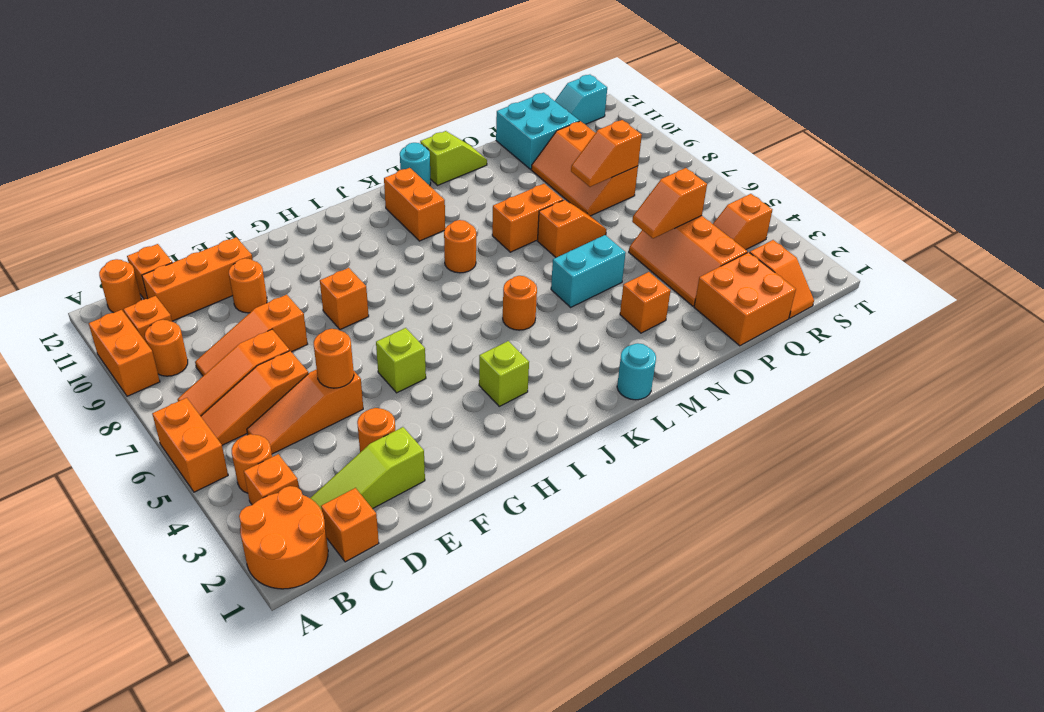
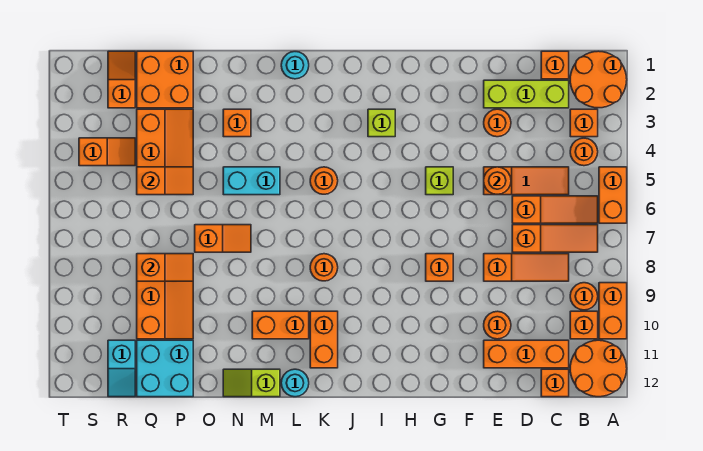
orange 1x1 round brick [99,259,141,312] -> orange 2x2 round brick [570,340,627,397]
lime 1x3 slope [310,427,425,510] -> lime 1x3 brick [484,80,569,108]
orange 1x2 brick [492,184,563,252] -> orange 1x2 brick moved to [252,311,309,339]
orange 1x2 slope [538,200,606,257] -> orange 1x2 slope turned to [195,225,251,252]
cyan 1x2 slope [555,75,607,124] -> cyan 1x2 slope turned to [108,340,135,397]

